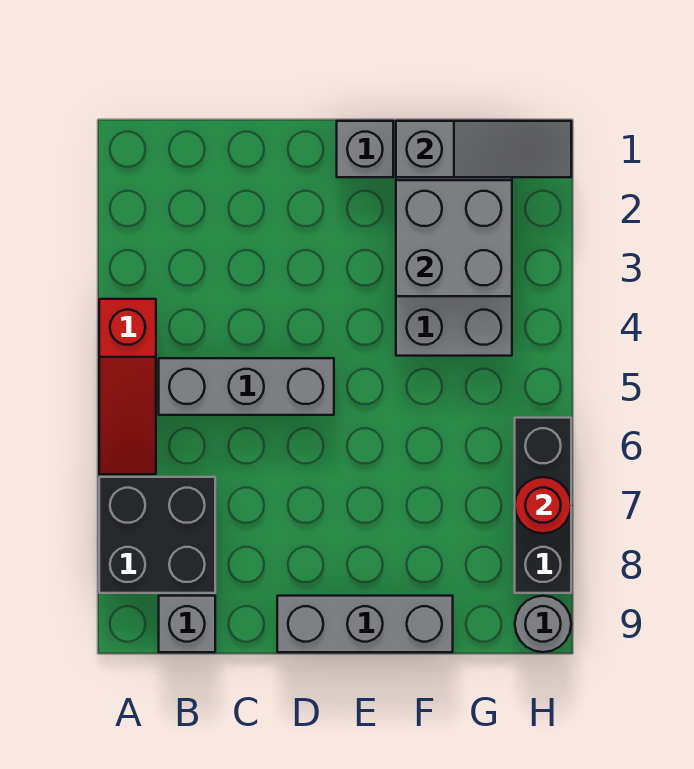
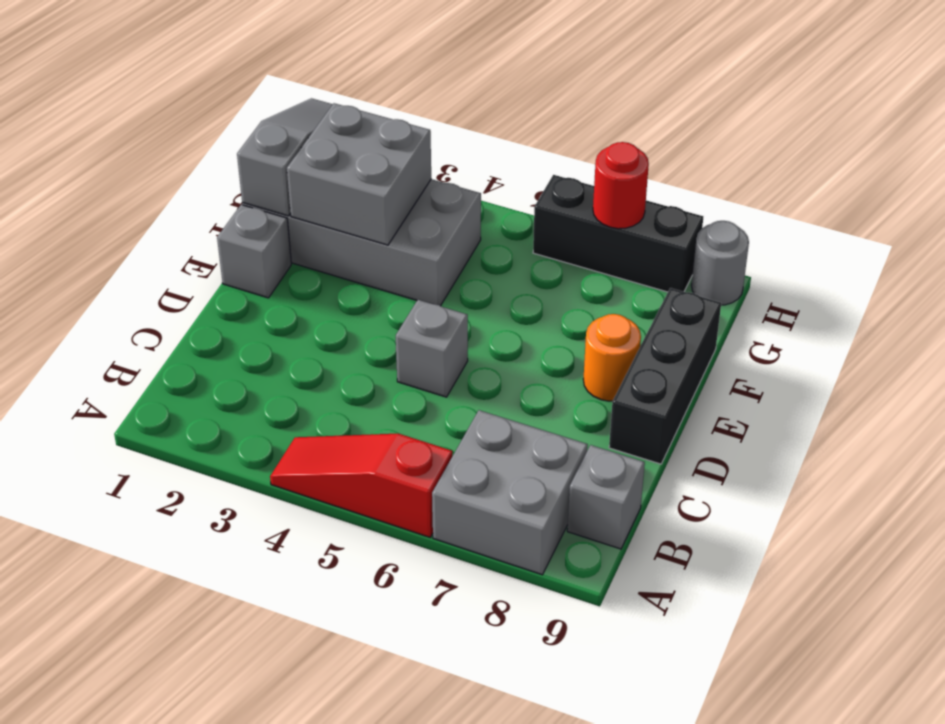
red 1x3 slope [99,299,156,474] -> red 1x3 slope turned to [270,434,453,537]
black 2x2 brick [99,477,215,593] -> grey 2x2 brick [432,410,588,575]
grey 1x3 brick [159,358,334,415] -> grey 1x1 brick [396,300,468,397]
grey 1x3 brick [277,596,453,652] -> black 1x3 brick [609,288,721,464]
none -> orange 1x1 round brick [583,314,641,401]

